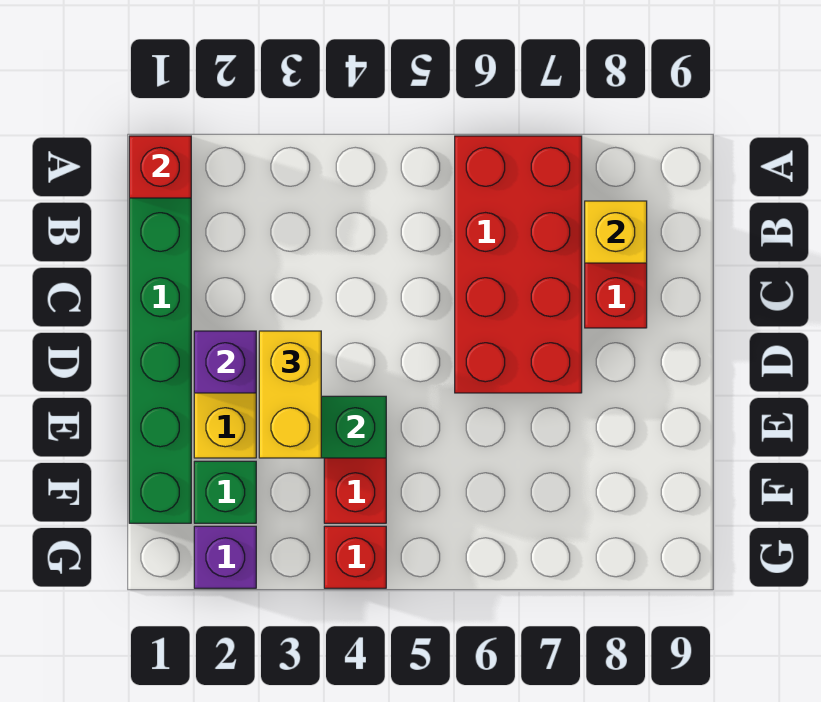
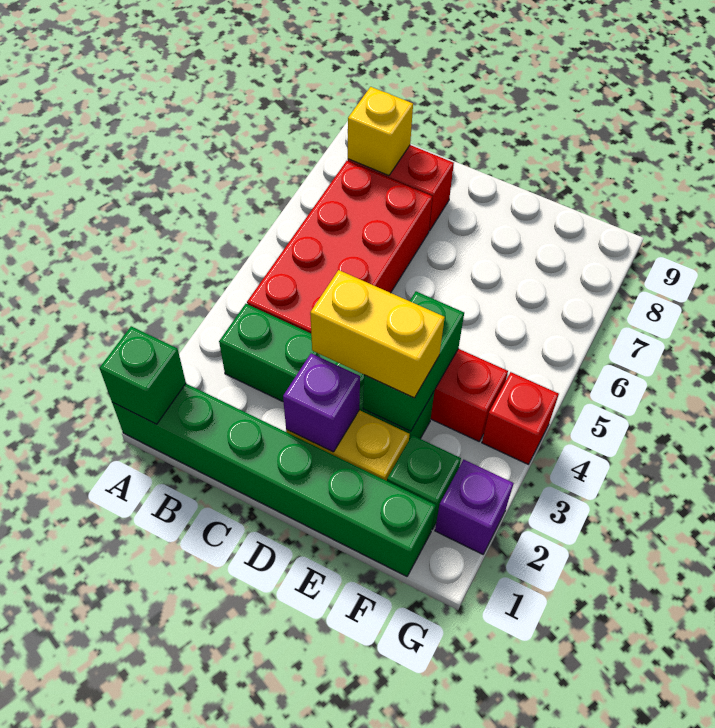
red 1x1 brick [129,136,191,198] -> green 1x1 brick [100,326,186,424]
red 2x4 brick [455,136,582,393] -> red 2x4 brick turned to [247,161,432,333]
none -> green 1x4 brick [219,304,434,439]

